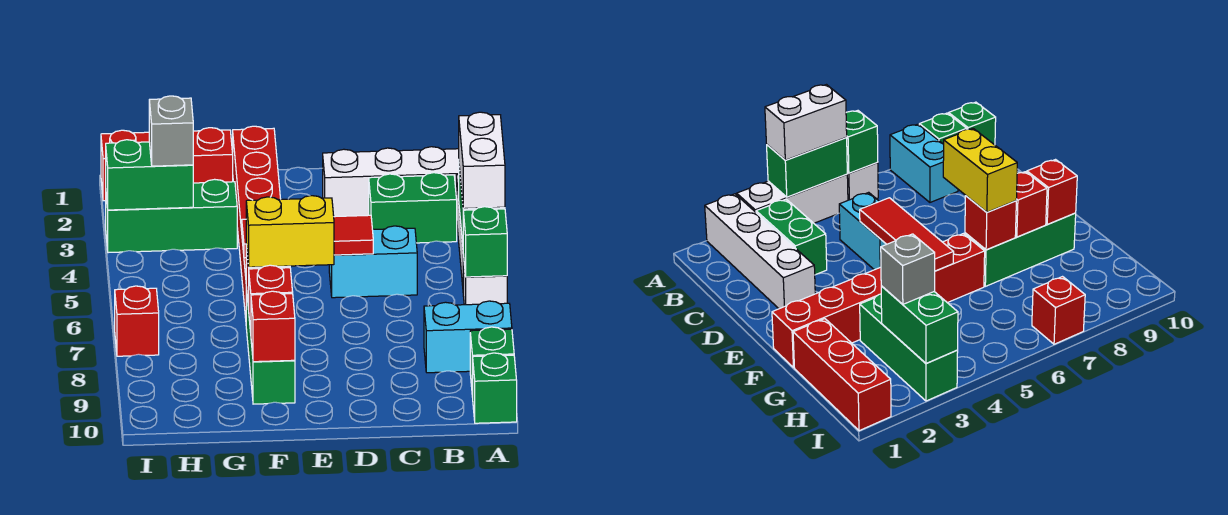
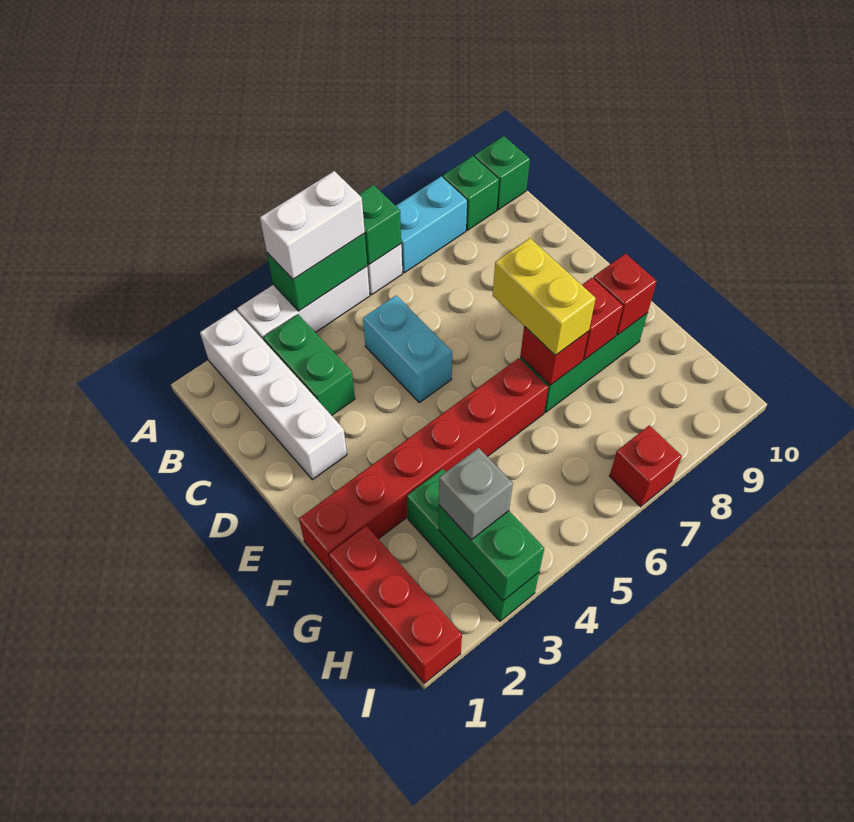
cyan 1x2 brick [424,301,512,373] -> cyan 1x2 brick turned to [396,177,467,273]
red 1x3 tile [242,215,373,258] -> none

